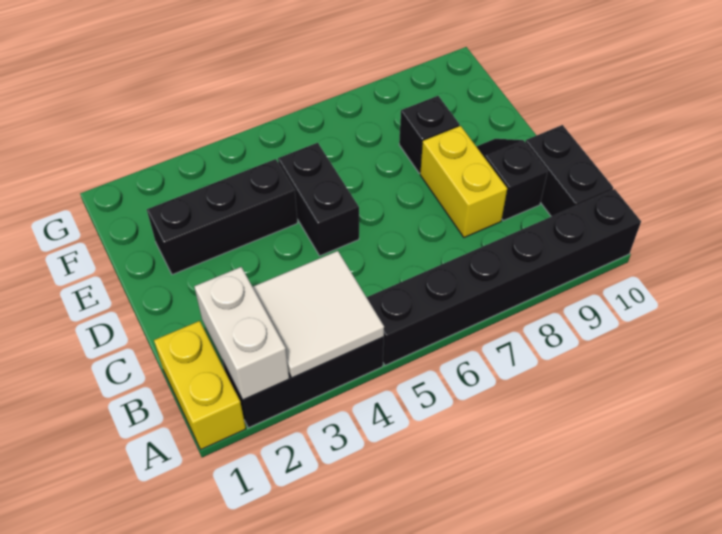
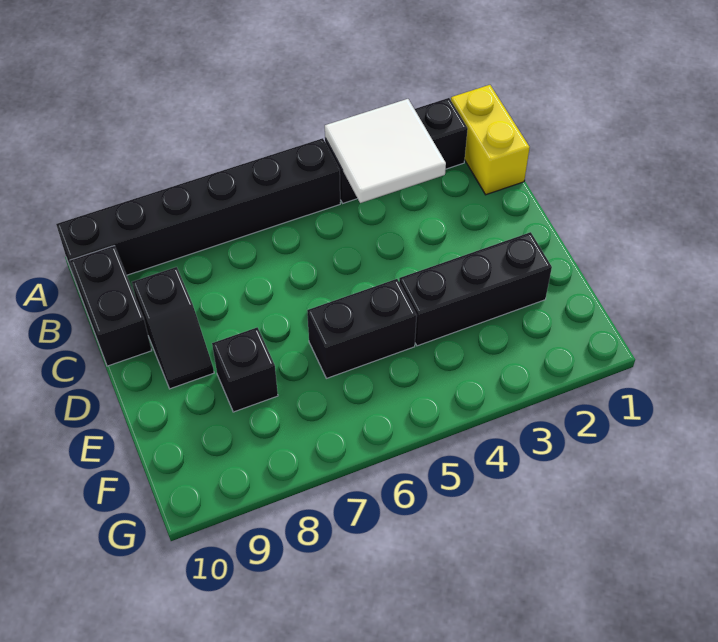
white 1x2 brick [194,267,289,400] -> none
yellow 1x2 brick [420,126,507,237] -> none
black 1x2 brick [278,143,359,256] -> black 1x2 brick turned to [307,279,417,378]

